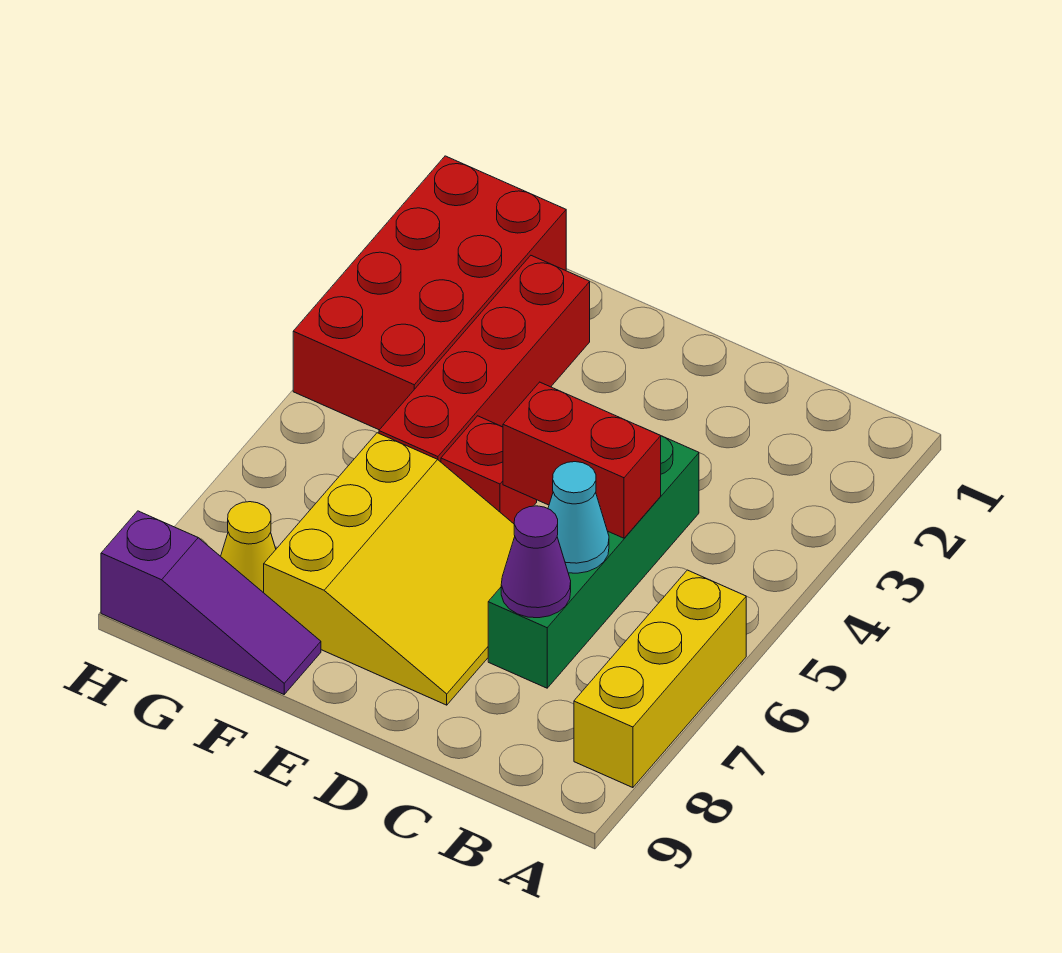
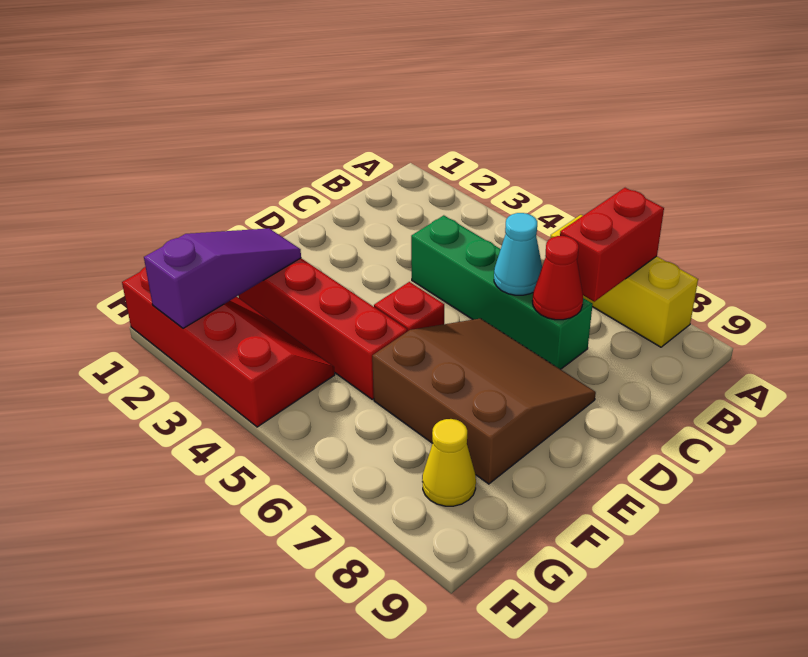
red 1x2 brick [503,382,661,538] -> red 1x2 brick moved to [560,188,664,302]
purple 1x1 cone [501,506,571,618] -> red 1x1 cone [532,236,583,320]
yellow 3x3 slope [264,433,515,705] -> brown 3x3 slope [372,318,596,484]
purple 1x3 slope [101,511,321,694] -> purple 1x3 slope moved to [144,228,301,328]
red 2x4 brick [293,156,566,430] -> red 2x4 slope [122,267,335,427]

